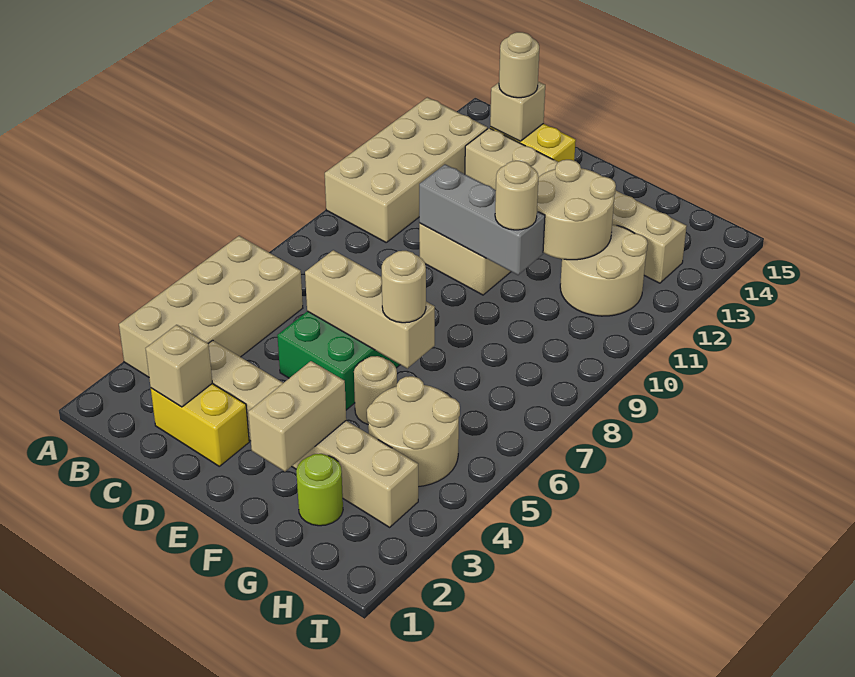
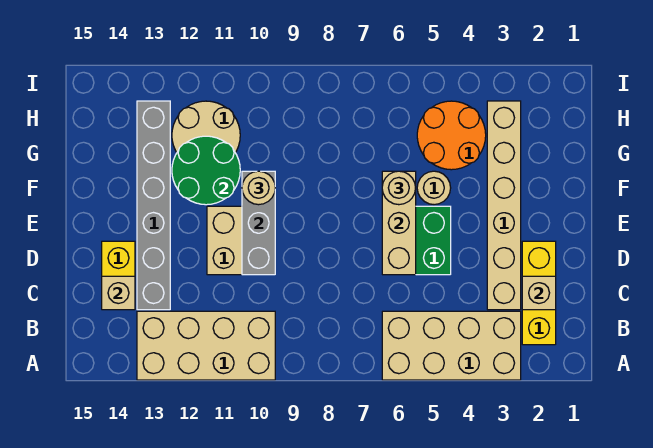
yellow 1x2 brick [151,384,249,466] -> yellow 1x3 brick [522,241,556,345]
tan 1x6 brick [465,128,687,283] -> grey 1x6 brick [137,101,170,310]
tan 1x1 round brick [499,32,539,98] -> none
tan 1x2 brick [248,361,346,471] -> none
tan 2x2 round brick [537,160,616,260] -> green 2x2 round brick [172,136,240,205]
lime 1x1 round brick [296,454,343,526] -> none
tan 2x2 round brick [367,376,460,487] -> orange 2x2 round brick [417,101,486,170]

